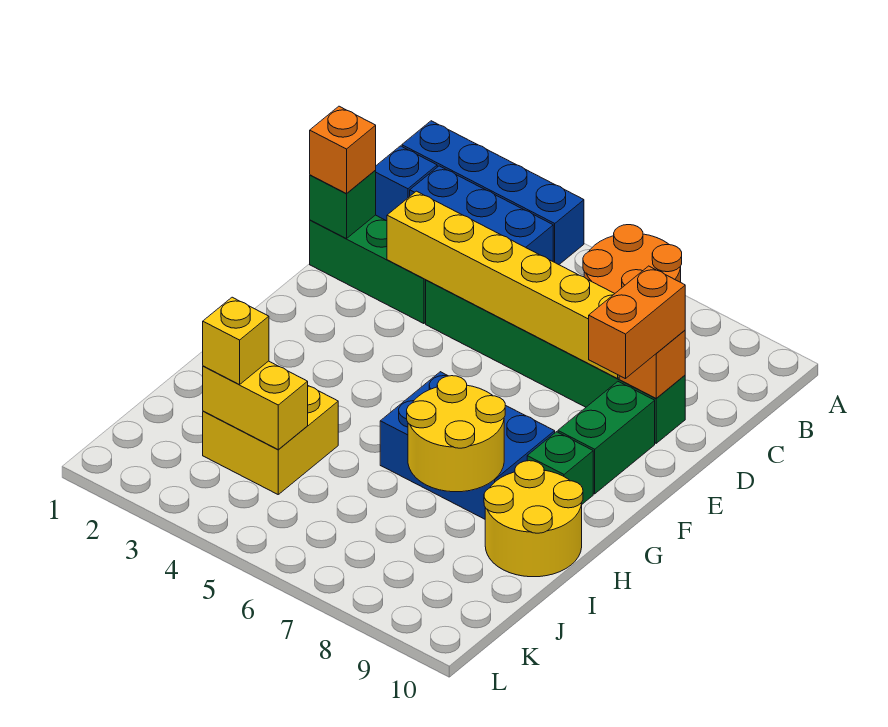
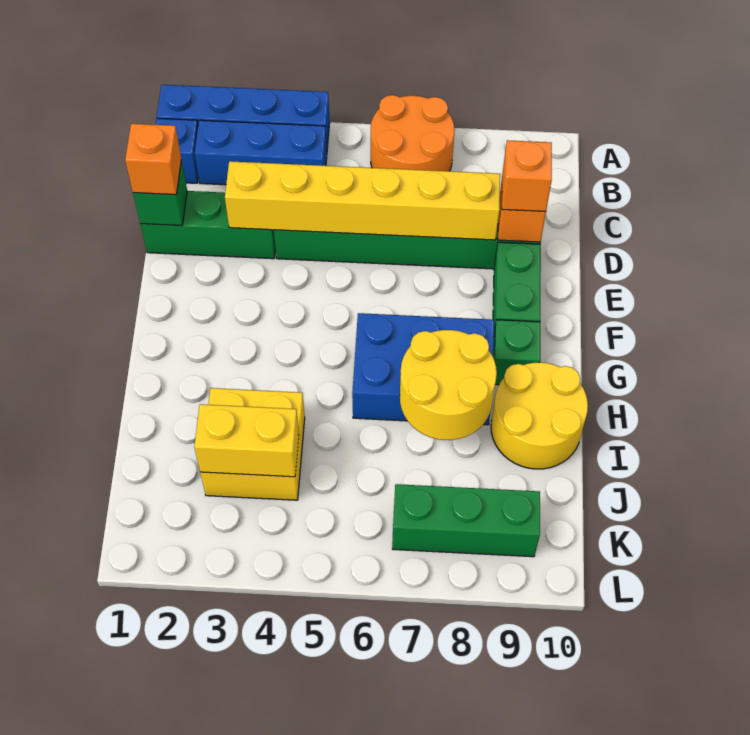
orange 1x2 brick [589,266,685,379] -> orange 1x1 brick [502,140,552,212]
yellow 1x1 brick [203,297,269,385] -> none
none -> green 1x3 brick [392,484,540,557]

